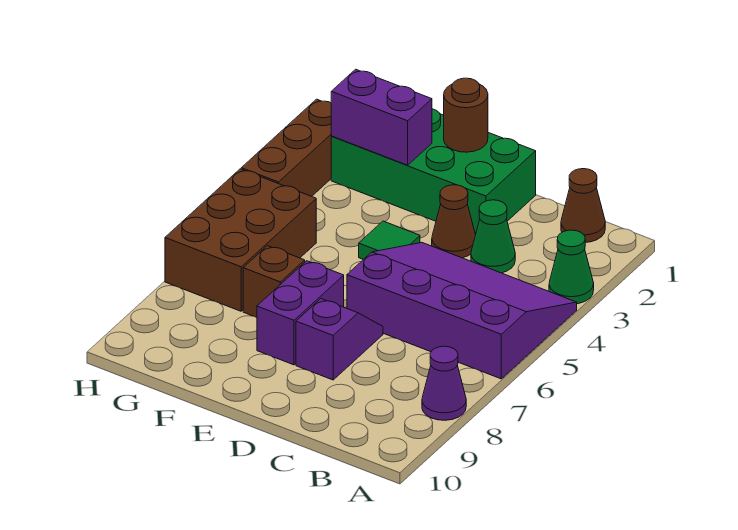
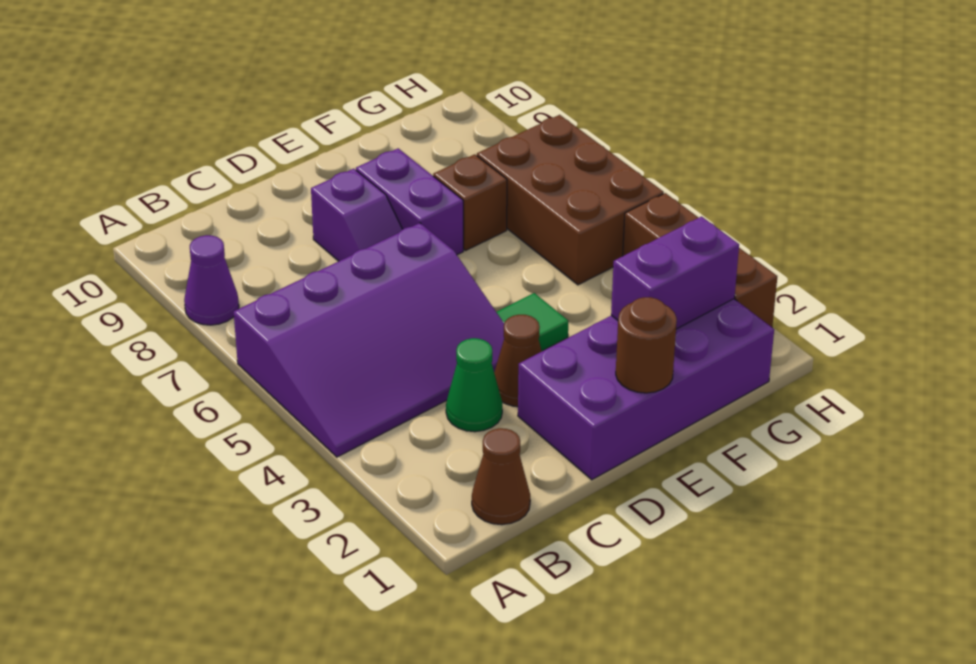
green 1x1 cone [549,230,594,304] -> none
green 2x4 brick [331,109,536,235] -> purple 2x4 brick [518,299,774,480]

